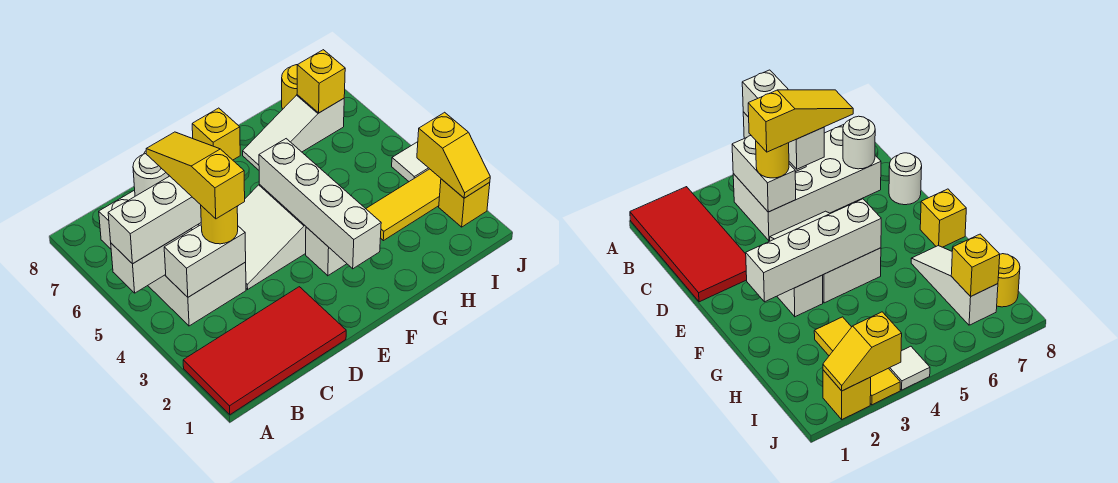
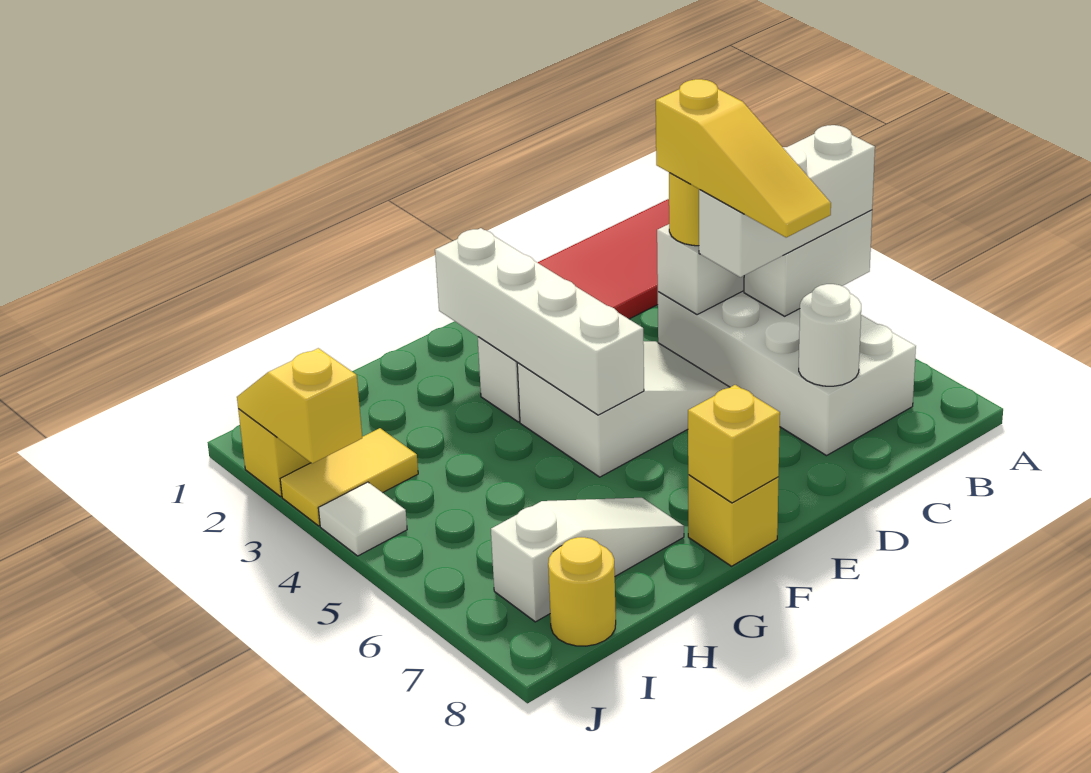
white 1x1 round brick [889,153,922,205] -> none
yellow 1x3 tile [366,169,441,241] -> yellow 1x2 tile [280,428,418,526]
yellow 1x1 brick [297,50,345,113] -> yellow 1x1 brick moved to [688,385,780,503]

